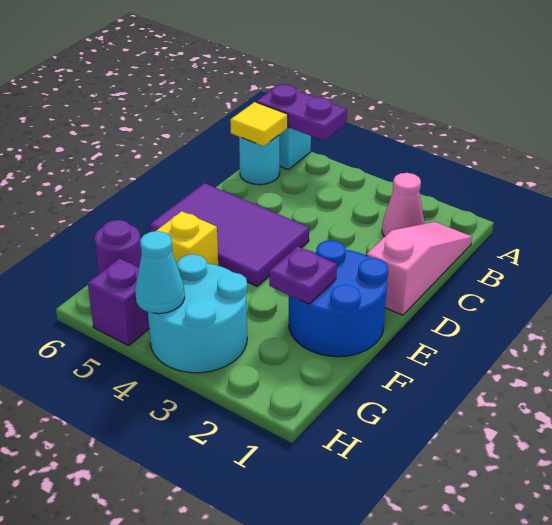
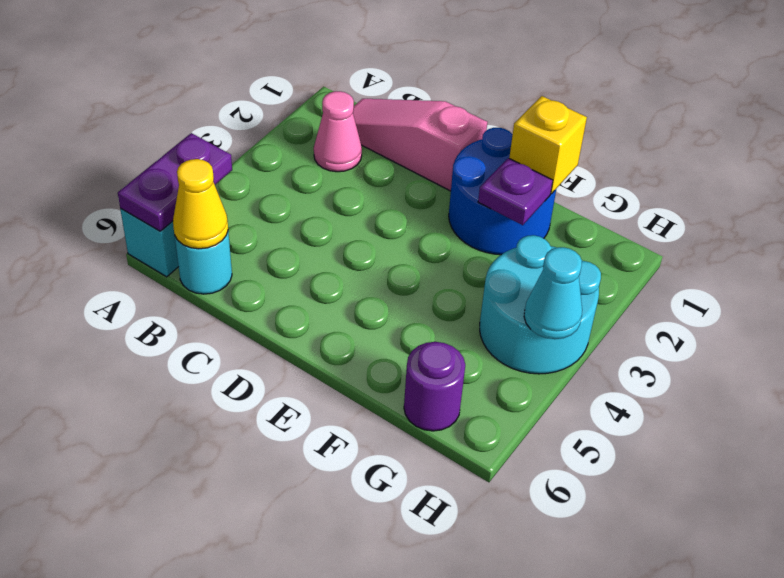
yellow 1x1 tile [230,102,288,146] -> yellow 1x1 cone [173,159,228,249]
purple 2x3 tile [150,183,309,286] -> none
yellow 1x1 brick [156,211,218,266] -> yellow 1x1 brick moved to [509,96,587,194]
purple 1x1 brick [88,259,149,346] -> none

